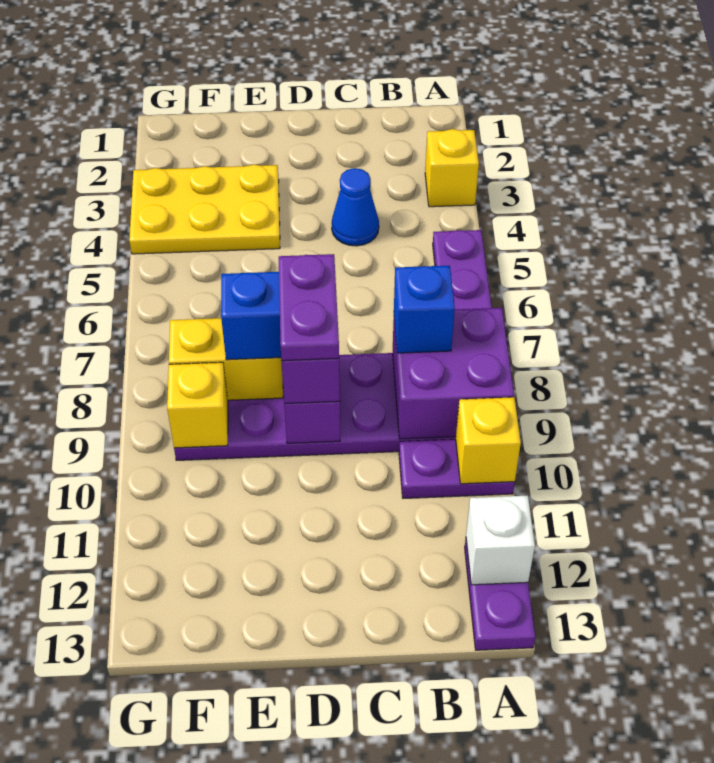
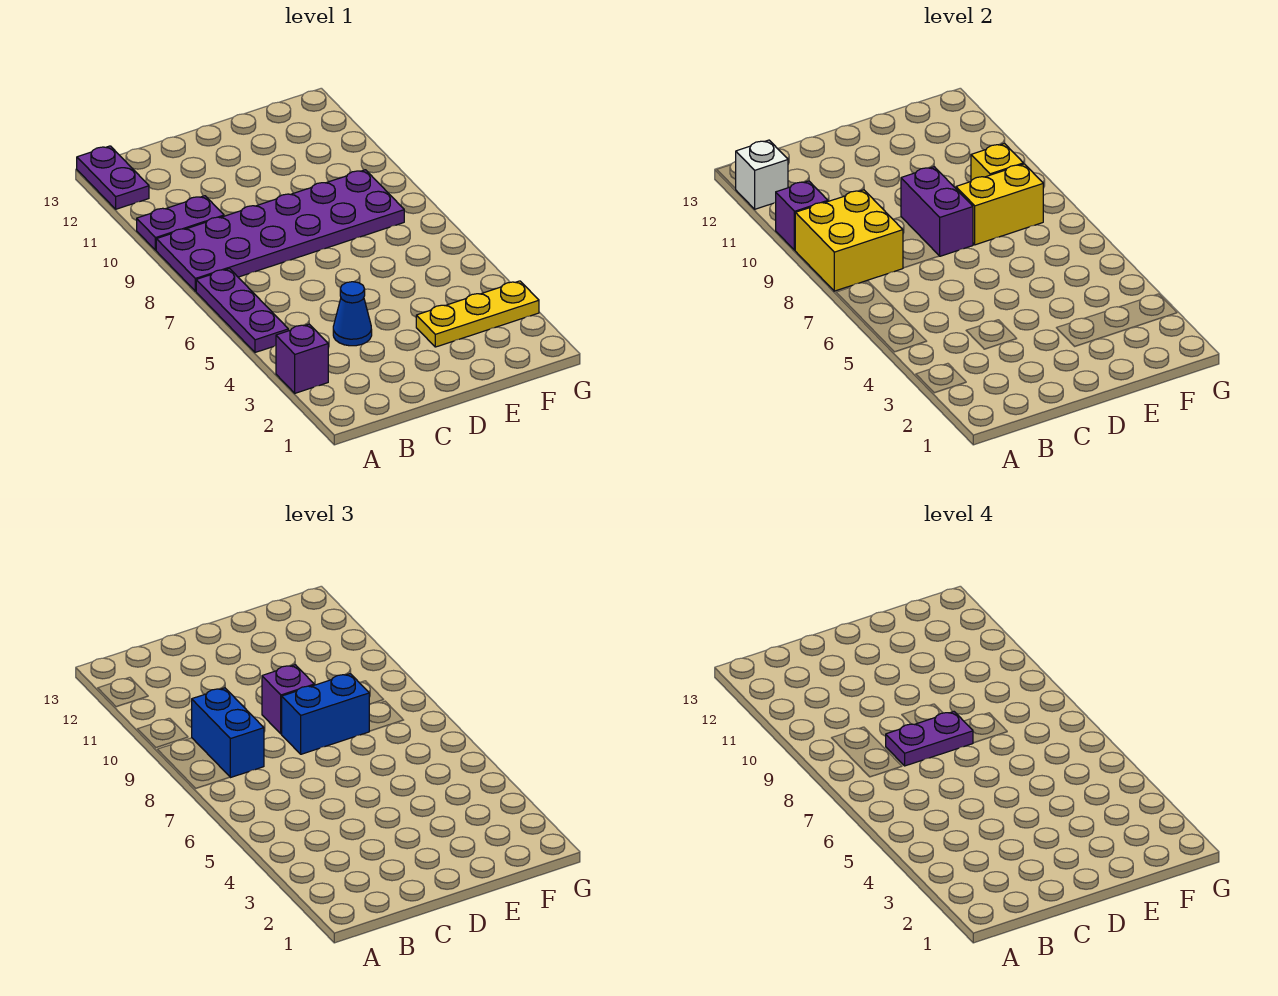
yellow 1x1 brick [425,129,479,207] -> purple 1x1 brick [276,324,328,393]
purple 2x2 brick [393,308,514,439] -> yellow 2x2 brick [795,190,903,291]
yellow 1x1 brick [456,397,521,484] -> purple 1x1 brick [776,181,828,250]
blue 1x1 brick [394,266,455,353] -> blue 1x2 brick [192,688,264,778]
purple 1x2 plate [279,254,339,361] -> purple 1x2 plate turned to [886,712,973,766]
yellow 2x3 plate [129,165,280,254] -> yellow 1x3 plate [416,281,539,347]

